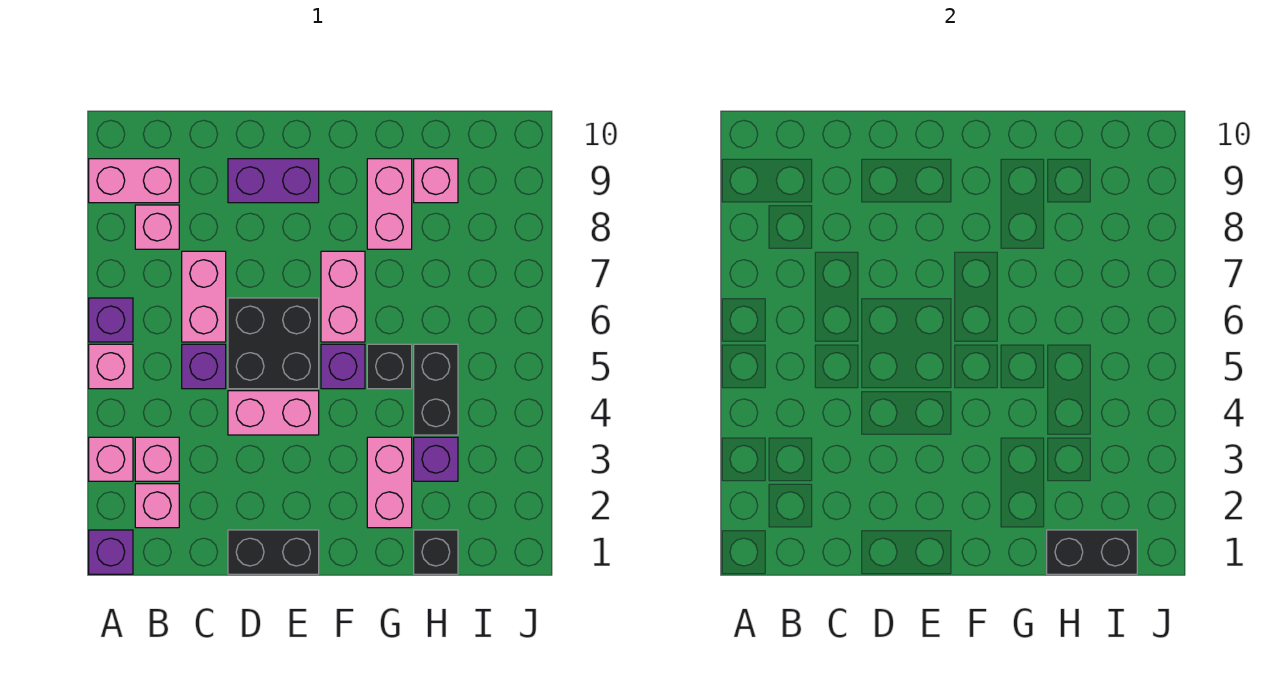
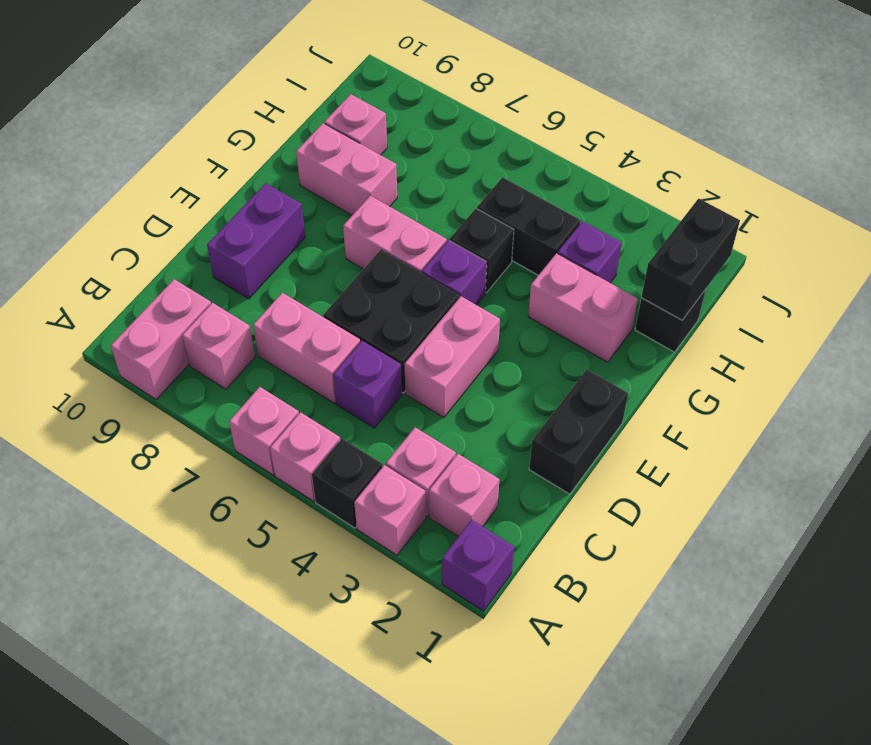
none -> black 1x1 brick [312,439,382,528]
purple 1x1 brick [89,298,133,342] -> pink 1x1 brick [229,387,299,475]

